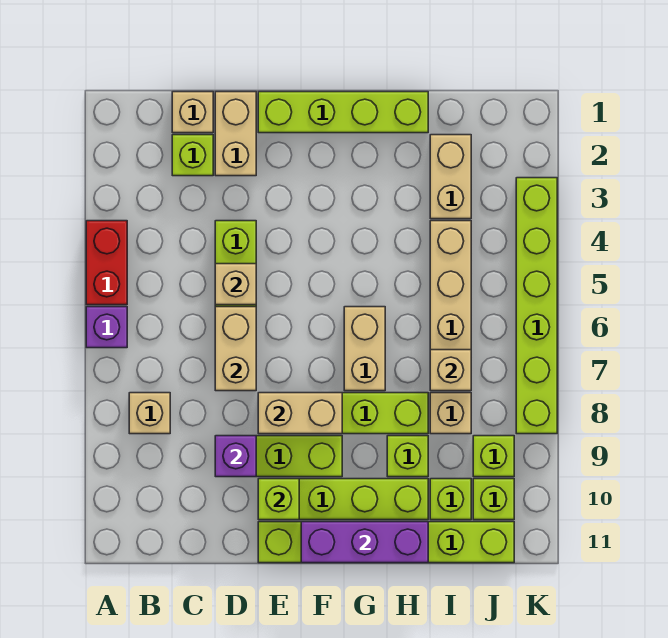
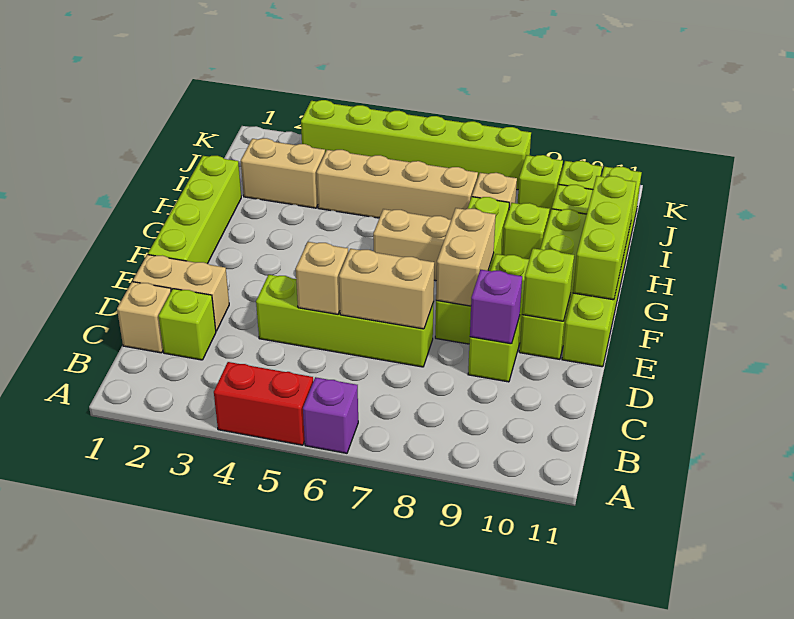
tan 1x1 brick [129,393,170,434] -> none
purple 1x3 brick [301,522,428,563] -> lime 1x3 brick [573,176,636,300]
tan 1x1 brick [430,350,471,391] -> none

